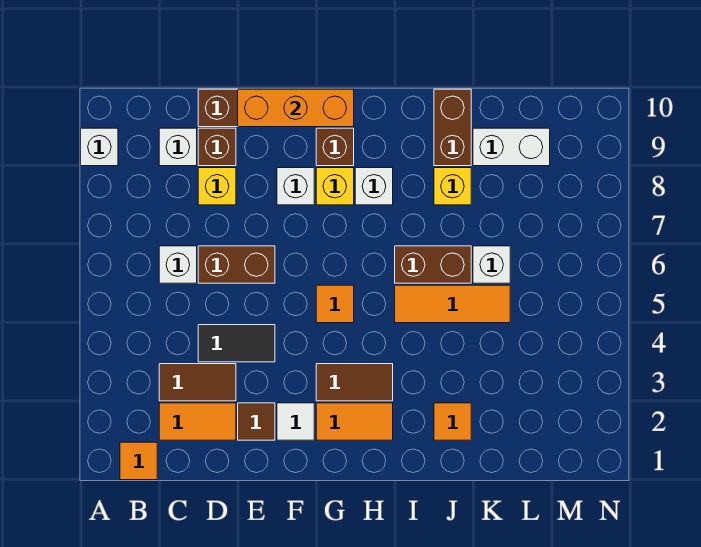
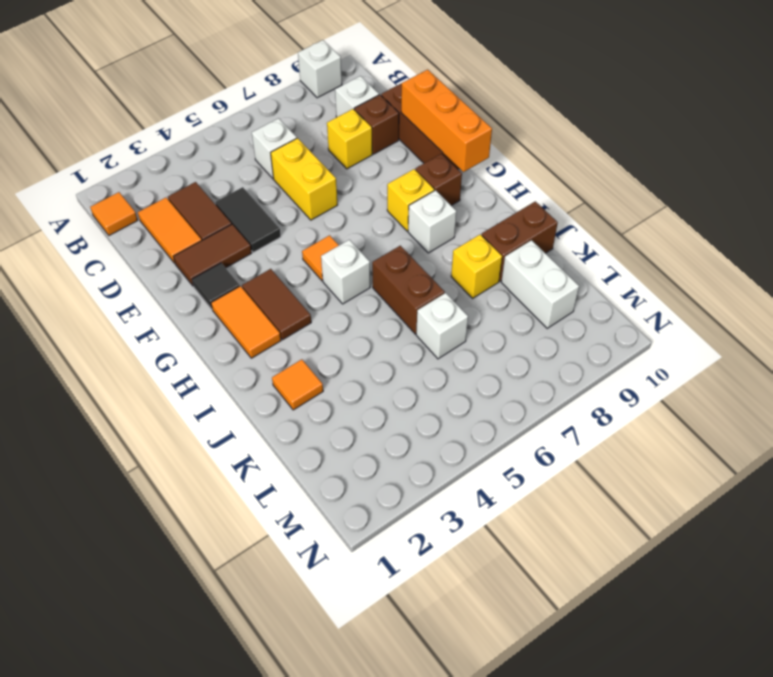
brown 1x2 brick [198,246,275,283] -> yellow 1x2 brick [271,138,337,220]
brown 1x1 tile [238,403,275,440] -> brown 1x2 tile [174,224,252,286]
white 1x1 tile [277,403,314,440] -> black 1x1 tile [192,263,240,309]
white 1x1 brick [277,168,314,205] -> white 1x1 brick moved to [321,240,370,304]
orange 1x3 tile [395,285,510,323] -> none

